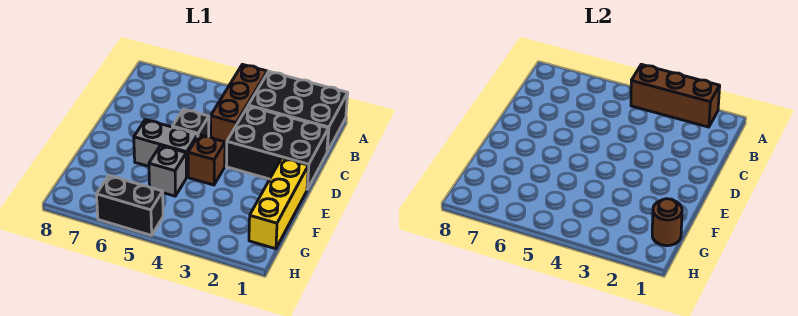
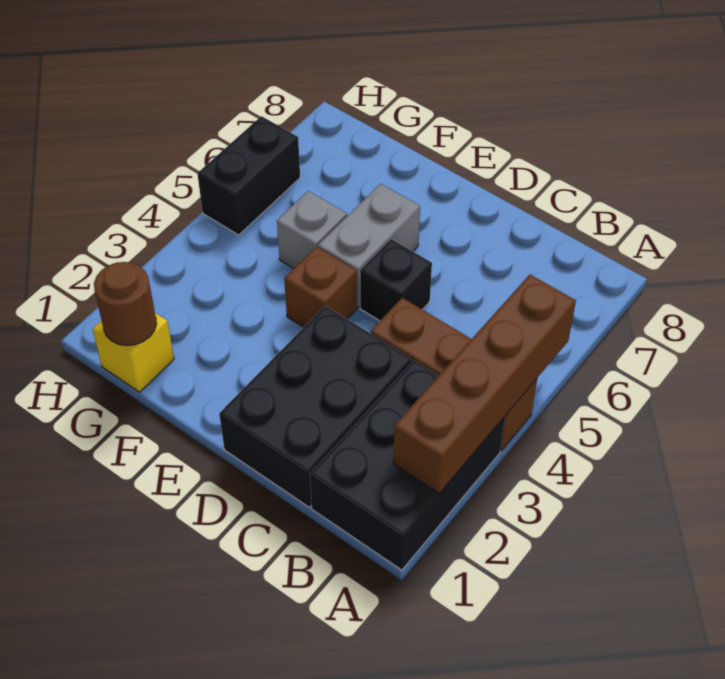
brown 1x3 brick [631,64,720,127] -> brown 1x4 brick [393,274,576,493]
yellow 1x3 brick [249,158,308,249] -> yellow 1x1 brick [93,313,174,392]

